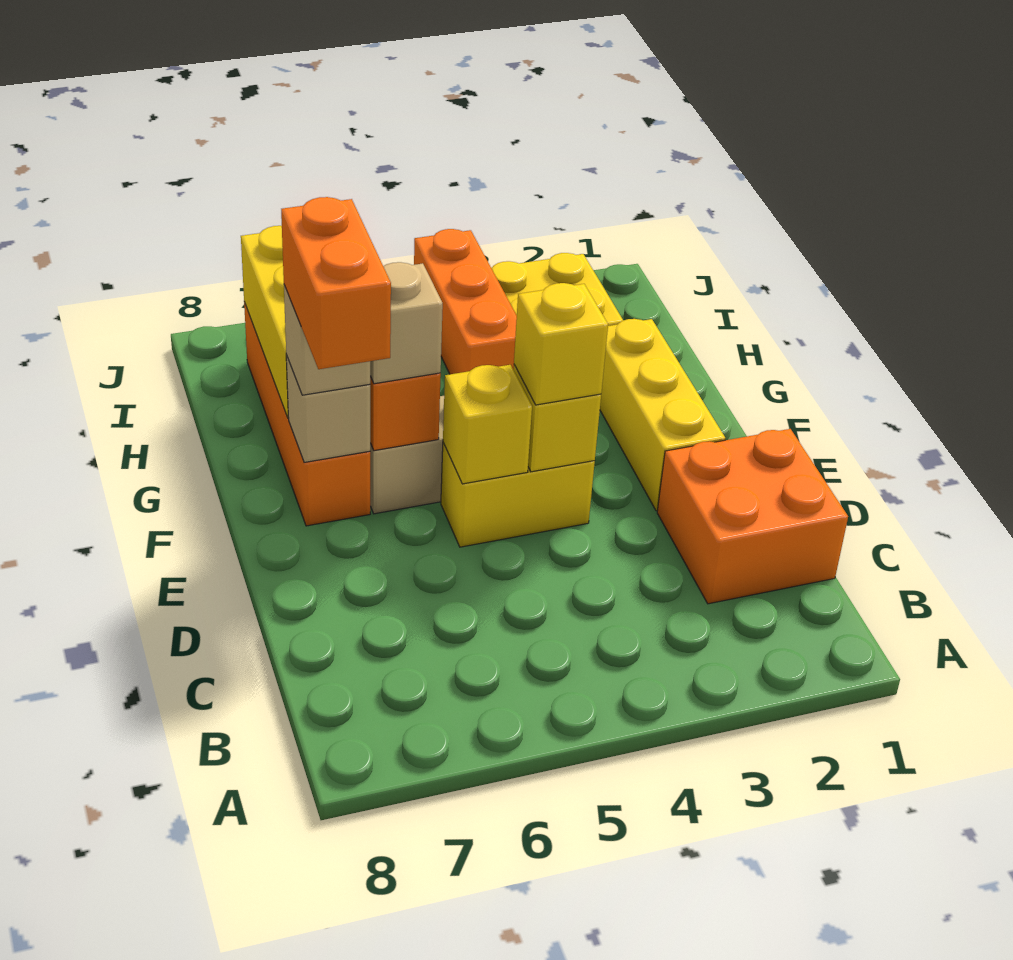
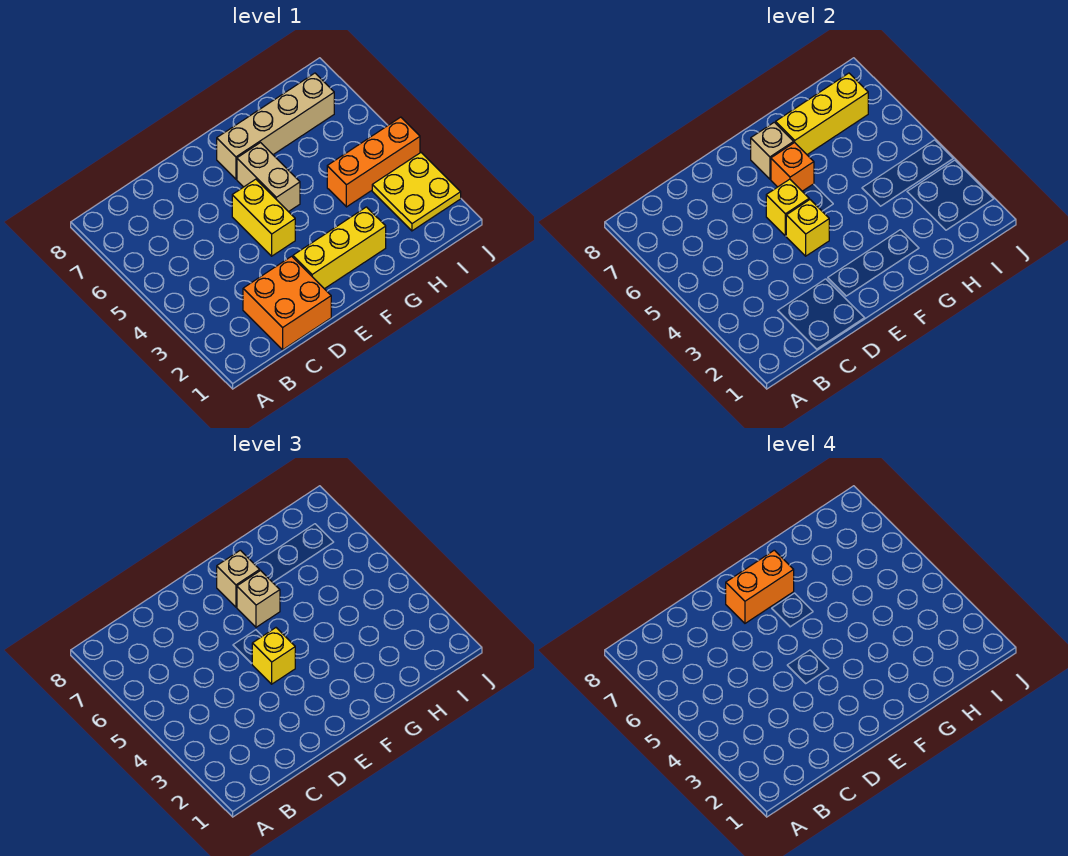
orange 1x4 brick [244,302,370,526] -> tan 1x4 brick [217,73,334,179]

